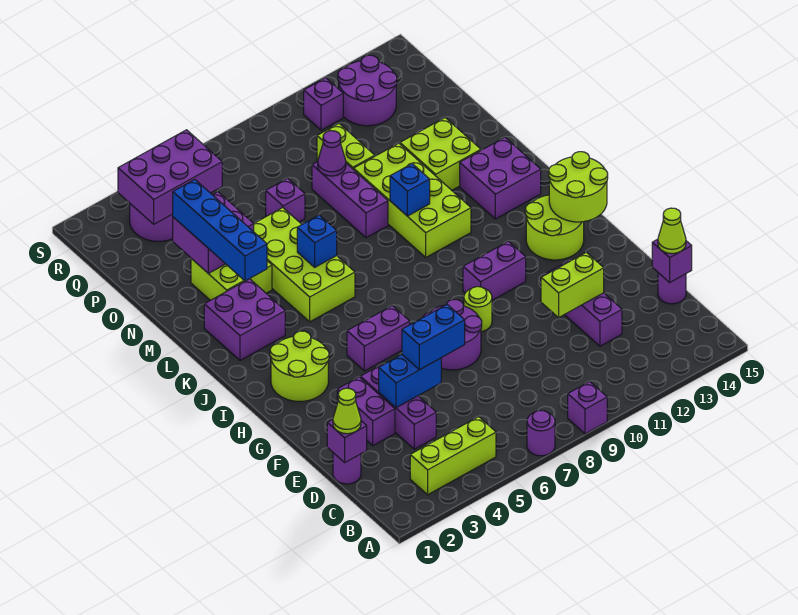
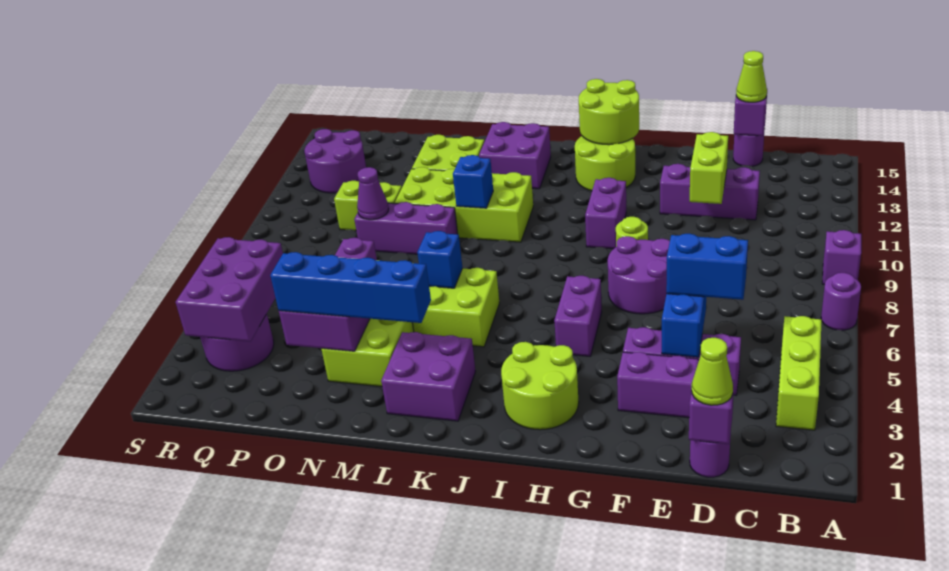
blue 1x2 brick [402,305,465,370] -> blue 1x2 brick turned to [666,234,748,300]
purple 1x1 brick [304,78,343,130] -> none

